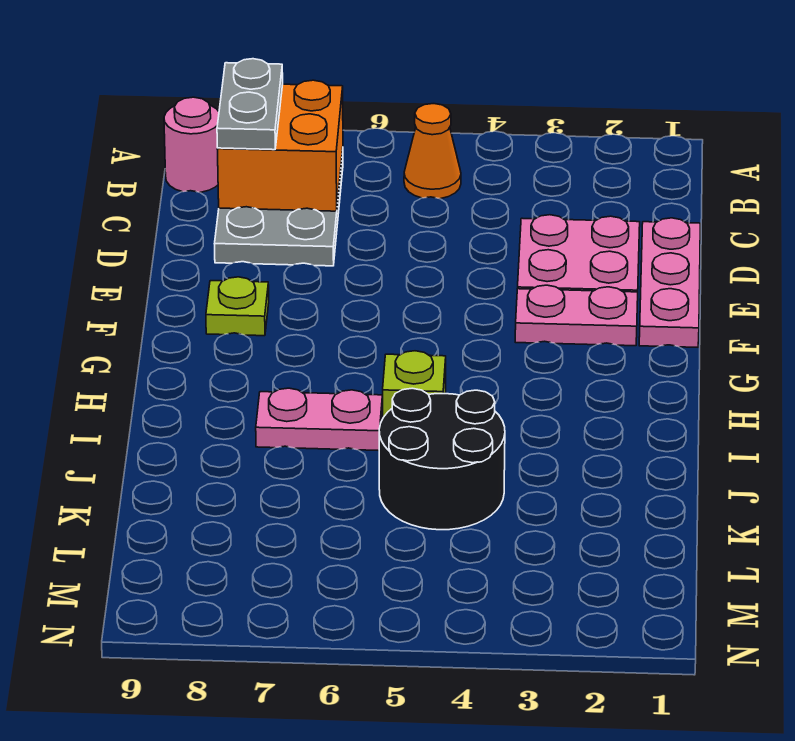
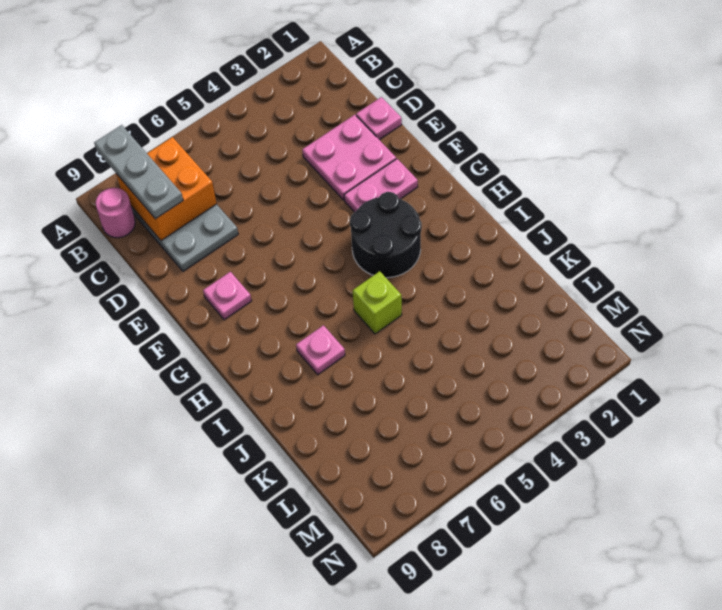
orange 1x1 cone [404,104,461,199] -> none
grey 1x2 plate [217,59,283,150] -> grey 1x3 plate [94,125,183,219]
pink 1x3 plate [639,218,700,347] -> pink 1x1 plate [356,97,402,140]
lime 1x1 plate [206,277,269,336] -> pink 1x1 plate [203,272,251,320]
pink 1x2 plate [256,388,383,451] -> pink 1x1 plate [296,325,345,375]
black 2x2 round brick [379,388,505,530] -> black 2x2 round brick moved to [350,192,422,278]

